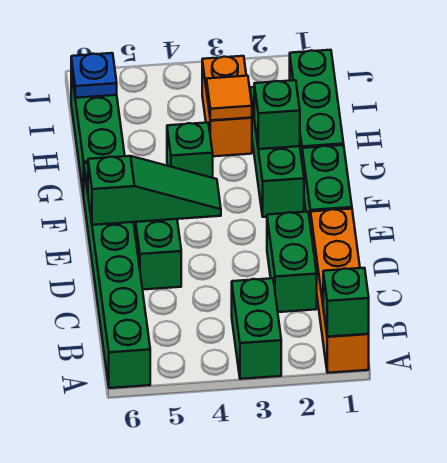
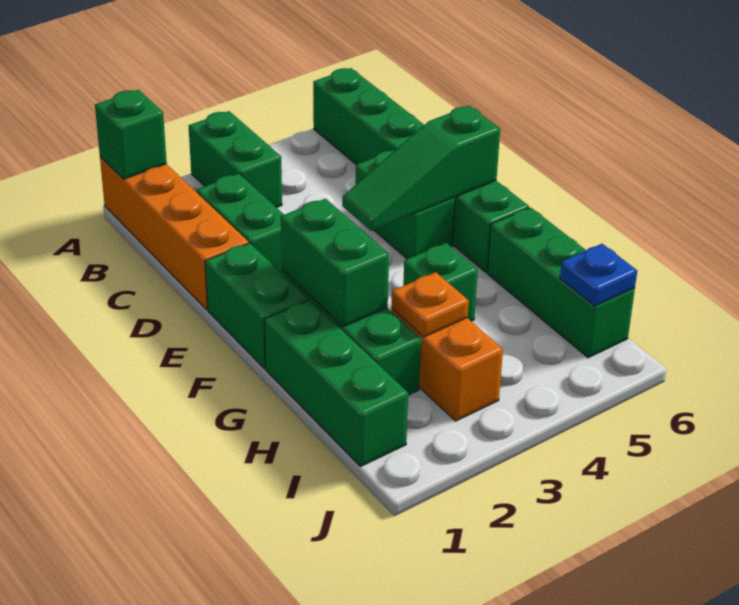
green 1x1 brick [254,80,300,149] -> green 1x2 brick [281,199,389,327]
orange 1x1 tile [206,76,252,120] -> orange 1x1 plate [391,272,469,337]

